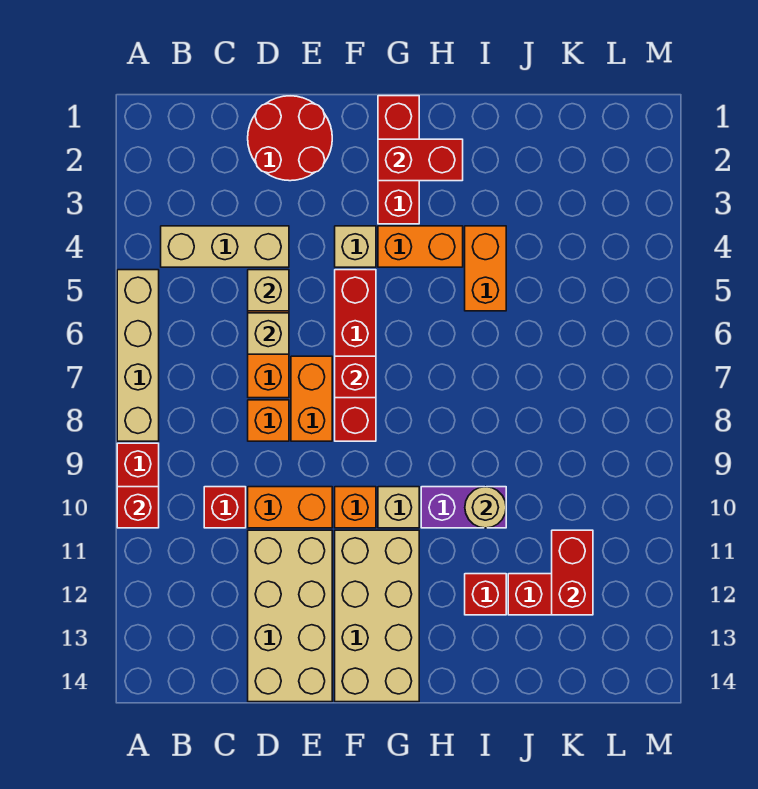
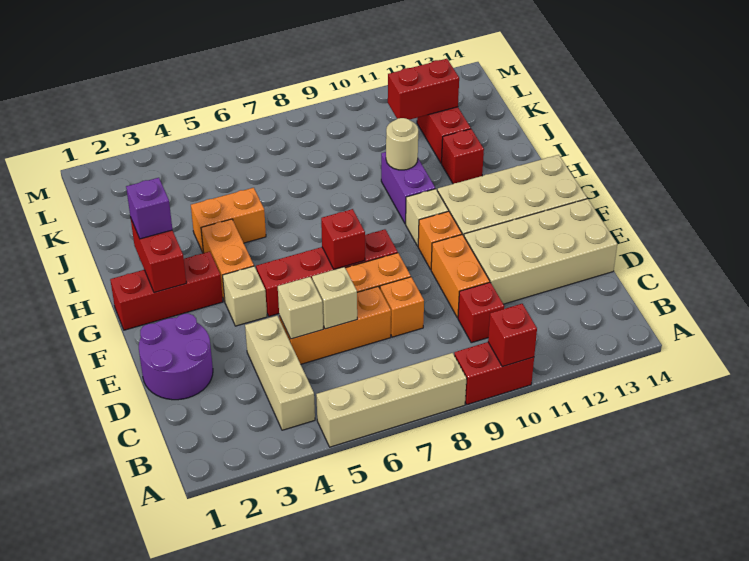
red 2x2 round brick [248,96,332,181] -> purple 2x2 round brick [139,314,213,400]
none -> purple 1x1 brick [126,178,172,239]

